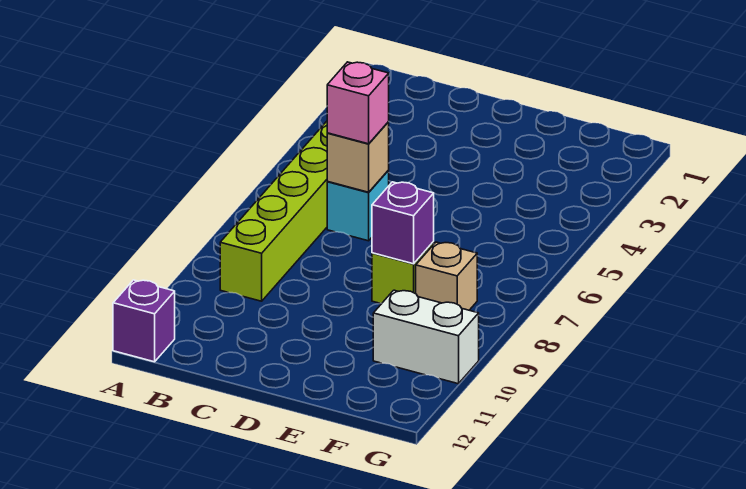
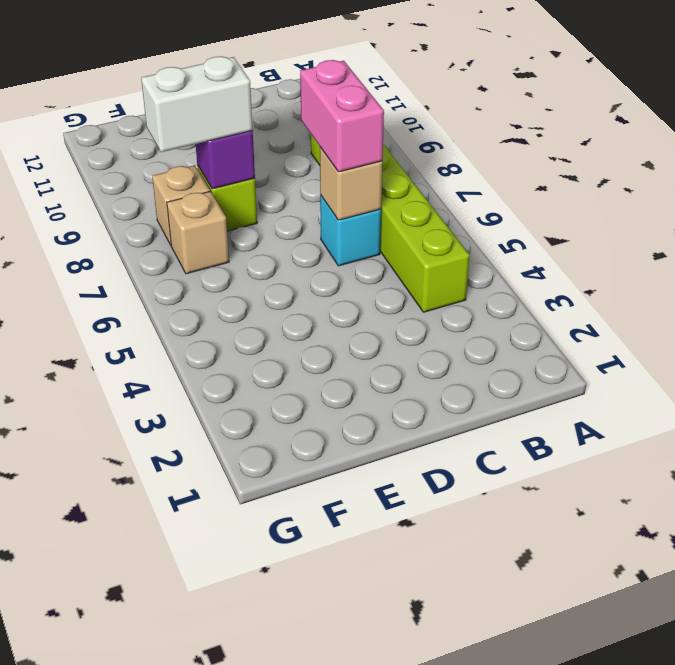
purple 1x1 brick [113,280,175,362] -> none
pink 1x1 brick [327,62,389,144] -> pink 1x2 brick [300,60,384,172]
none -> tan 1x1 brick [167,191,229,274]
white 1x2 brick [373,290,479,384] -> white 1x2 brick moved to [141,56,253,152]

